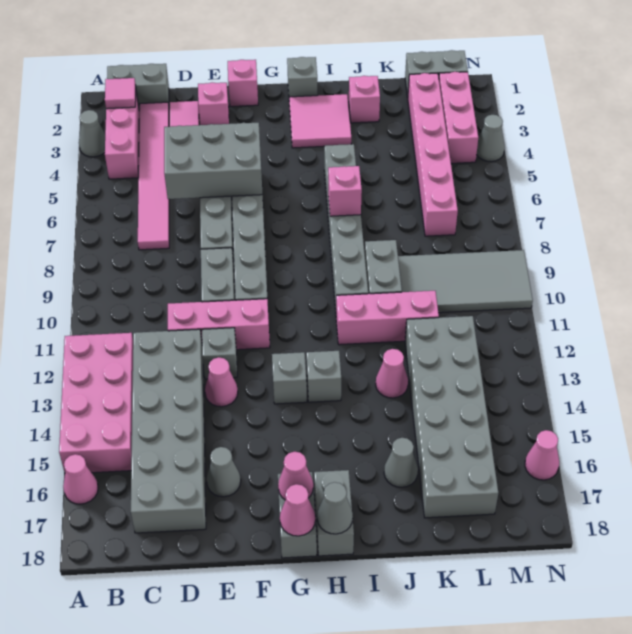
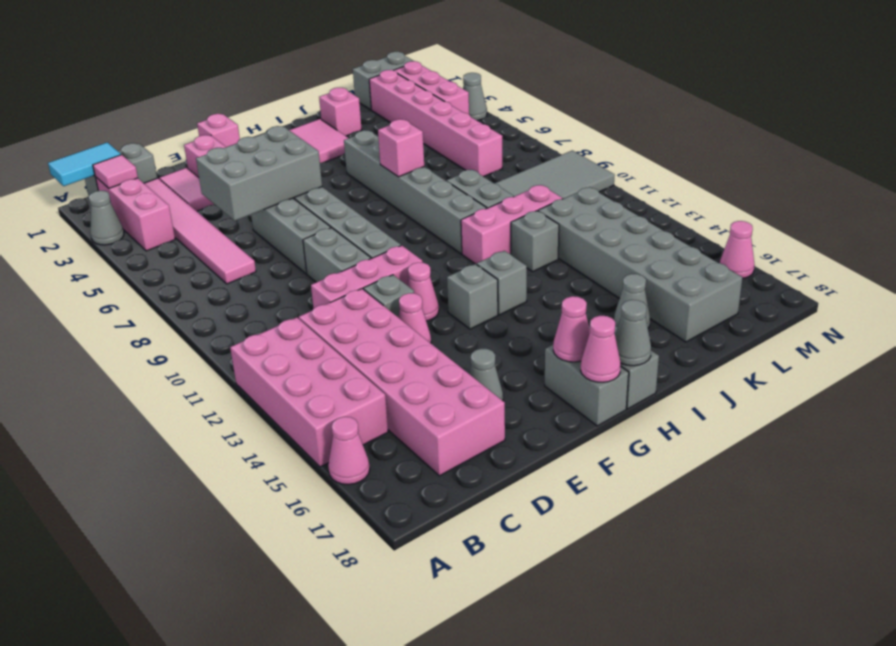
none -> cyan 1x2 tile [48,142,121,186]
grey 2x6 brick [131,329,206,533] -> pink 2x6 brick [299,289,505,476]
grey 1x1 brick [287,57,317,97] -> grey 1x1 brick moved to [511,211,559,272]
pink 1x1 cone [376,349,408,398] -> pink 1x1 cone moved to [407,262,439,321]

